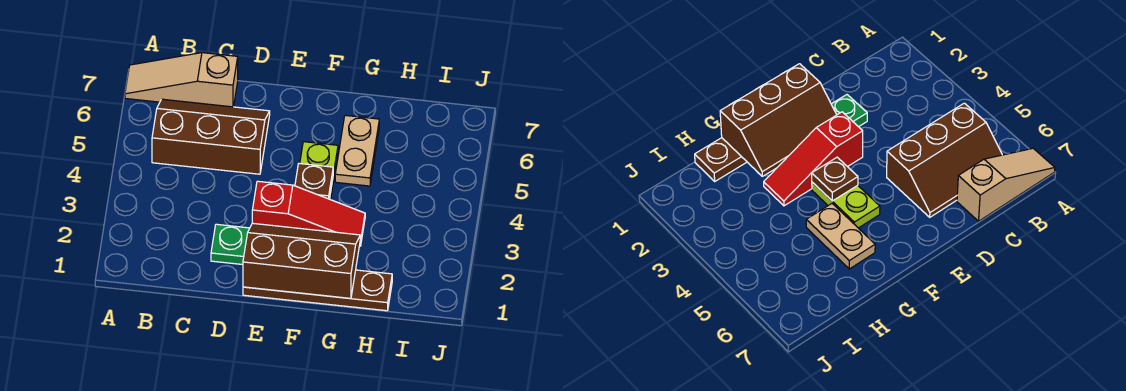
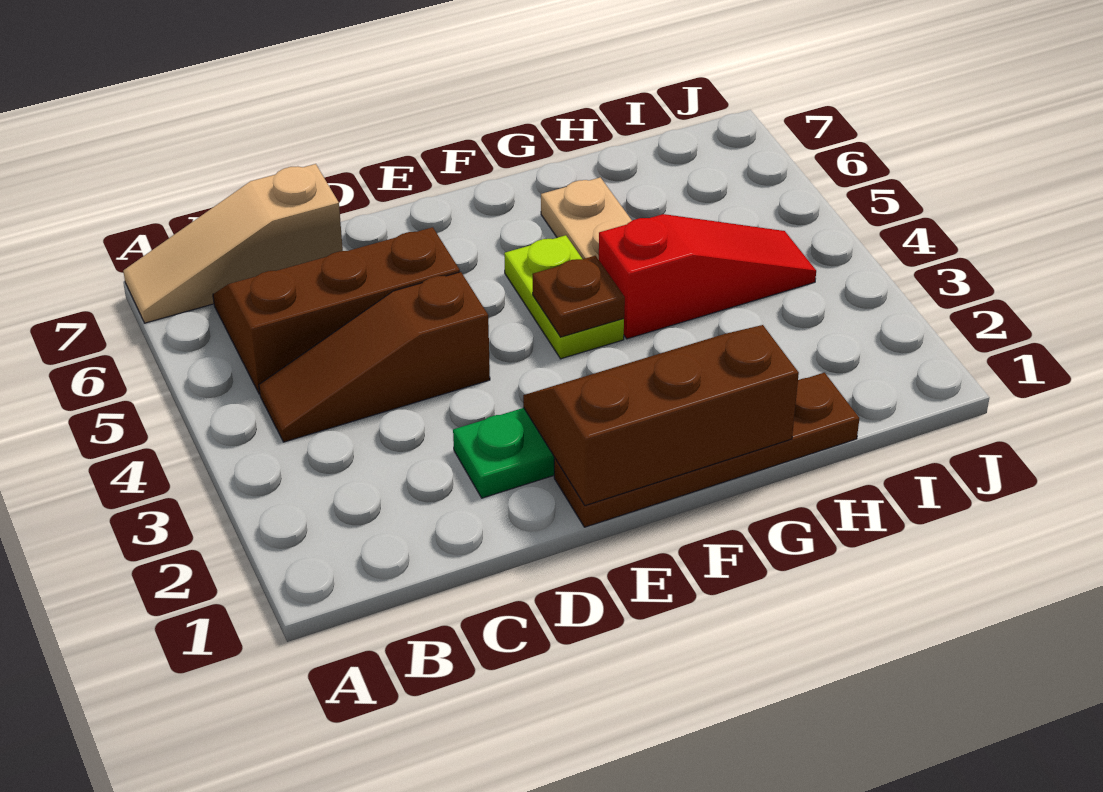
none -> brown 1x3 slope [259,272,490,442]
red 1x3 slope [252,181,365,246] -> red 1x3 slope moved to [599,214,816,339]

